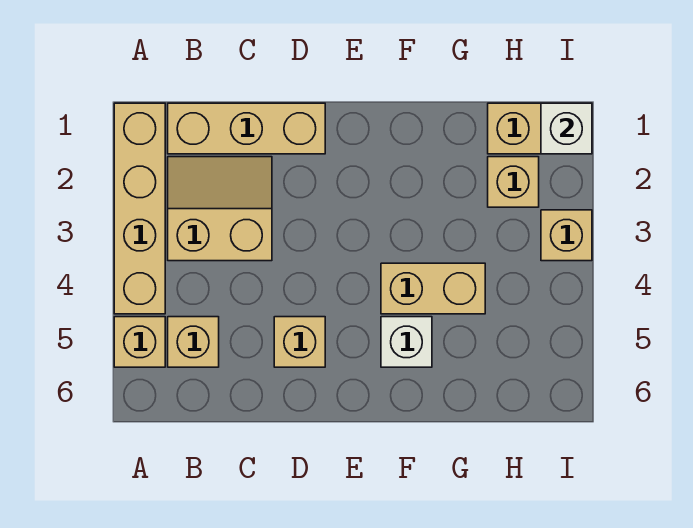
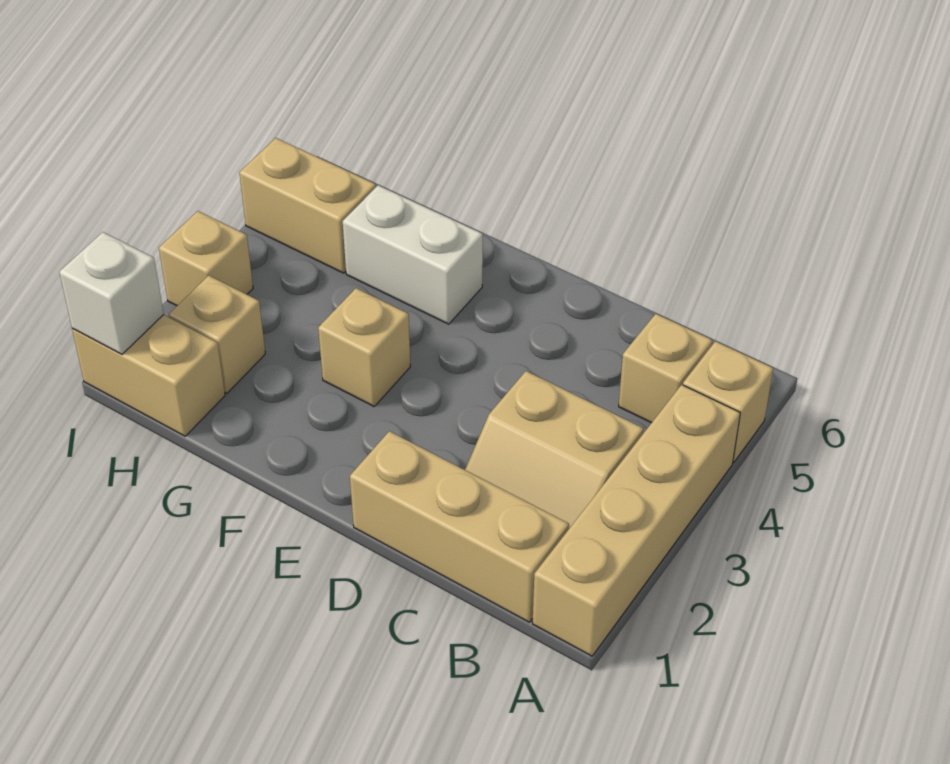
tan 1x1 brick [274,317,325,367] -> tan 1x1 brick moved to [318,288,410,406]
tan 1x2 brick [381,263,485,314] -> tan 1x2 brick moved to [239,138,376,273]
white 1x1 brick [381,317,432,367] -> white 1x2 brick [343,185,483,324]

